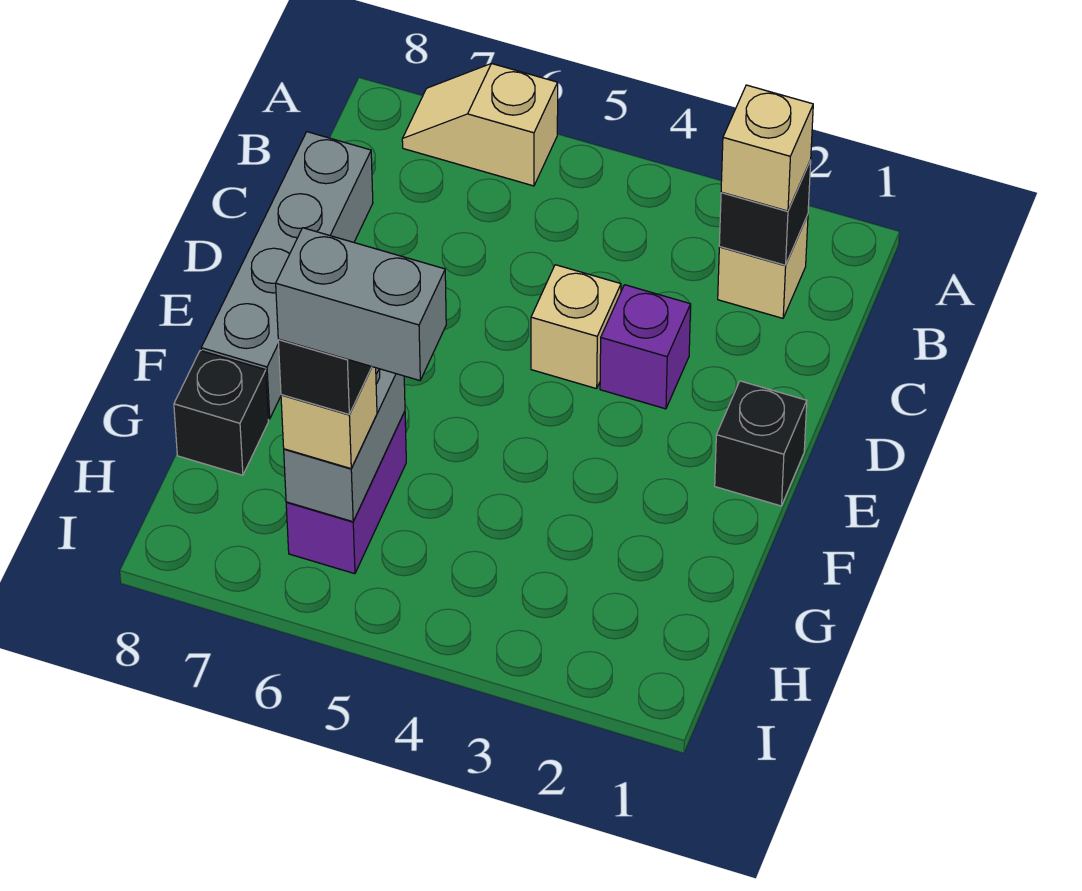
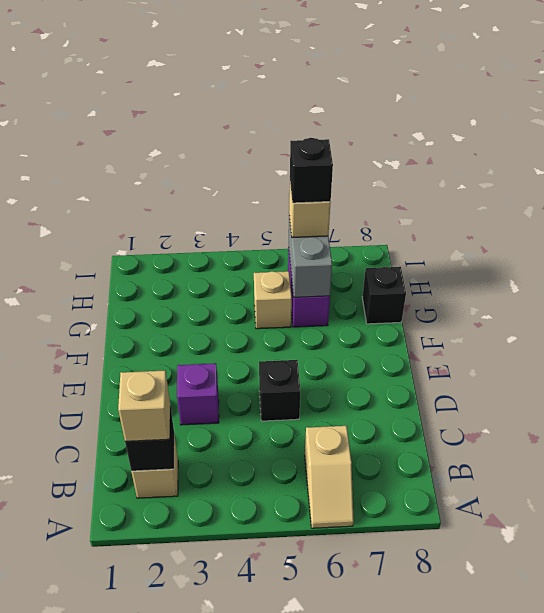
tan 1x2 slope [402,64,558,186] -> tan 1x2 slope turned to [305,426,354,528]
grey 1x4 brick [201,132,373,419] -> none
tan 1x1 brick [531,265,621,389] -> tan 1x1 brick moved to [254,271,292,329]
black 1x1 brick [715,381,807,506] -> black 1x1 brick moved to [259,360,300,421]
grey 1x2 brick [276,228,446,381] -> none

